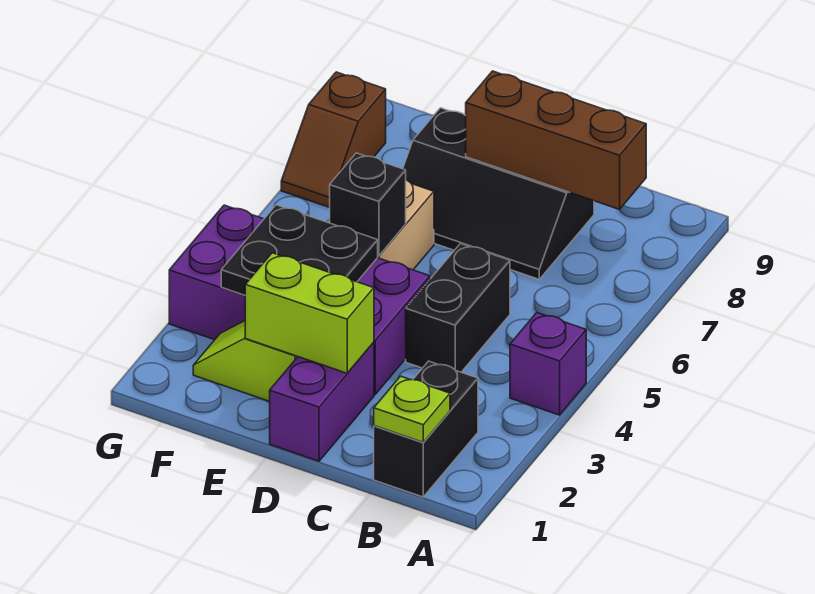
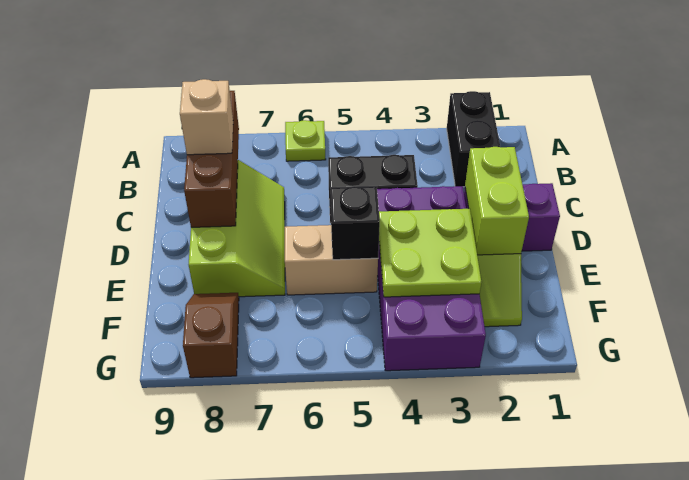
purple 1x1 brick [510,313,586,415] -> none
black 1x2 brick [374,361,478,497] -> black 1x2 brick turned to [447,91,500,187]
lime 1x1 plate [374,376,450,442] -> lime 1x1 plate moved to [285,120,326,161]
black 2x3 slope [403,108,594,279] -> lime 2x3 slope [189,160,285,297]
none -> tan 1x1 brick [180,79,233,155]
black 2x2 plate [221,205,378,295] -> lime 2x2 plate [379,208,481,297]
brown 1x2 slope [281,72,386,208] -> brown 1x2 slope turned to [183,293,239,378]

